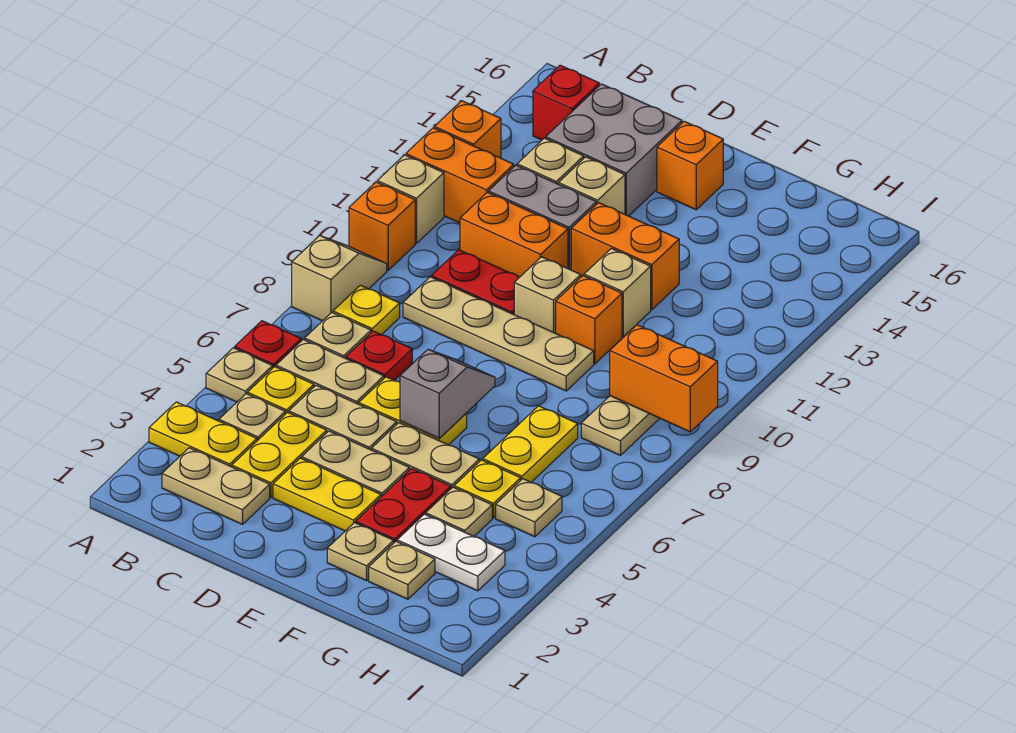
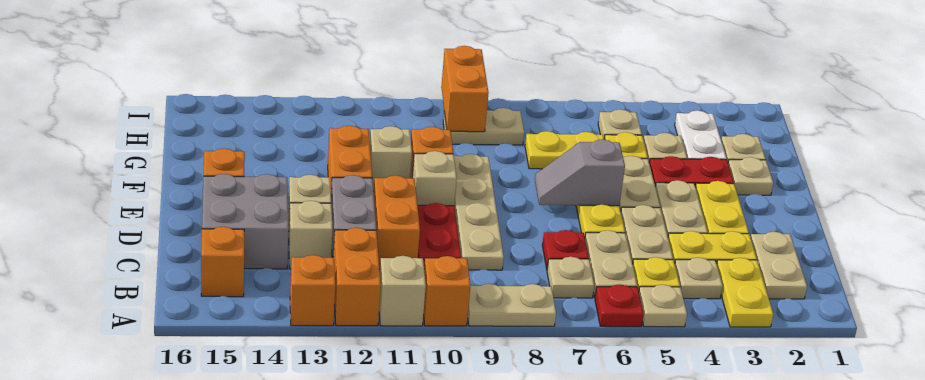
tan 1x2 slope [292,236,387,321] -> tan 1x2 plate [468,284,556,326]
yellow 1x1 plate [333,285,400,335] -> none
red 1x1 brick [533,65,599,140] -> orange 1x1 brick [201,227,244,297]

